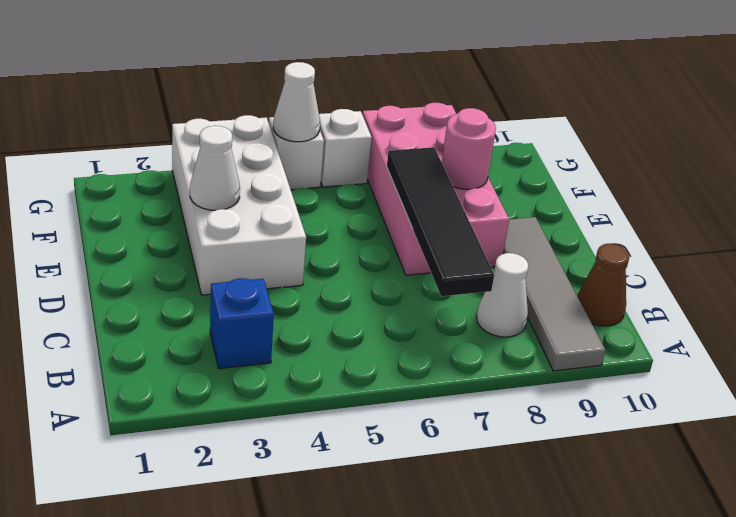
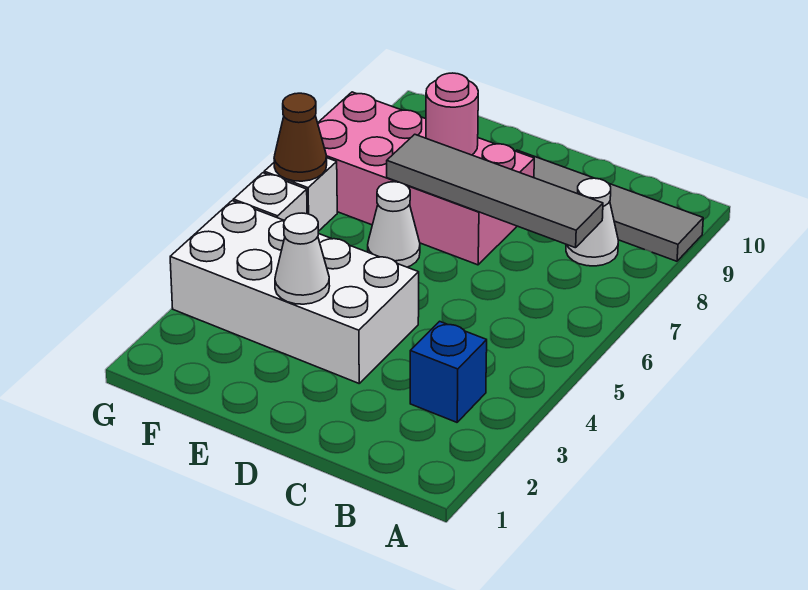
black 1x4 tile [387,147,494,296] -> grey 1x4 tile [387,134,603,248]
brown 1x1 cone [577,244,629,326] -> brown 1x1 cone moved to [274,93,327,181]
white 1x1 cone [273,62,320,142] -> white 1x1 cone moved to [368,182,420,267]

